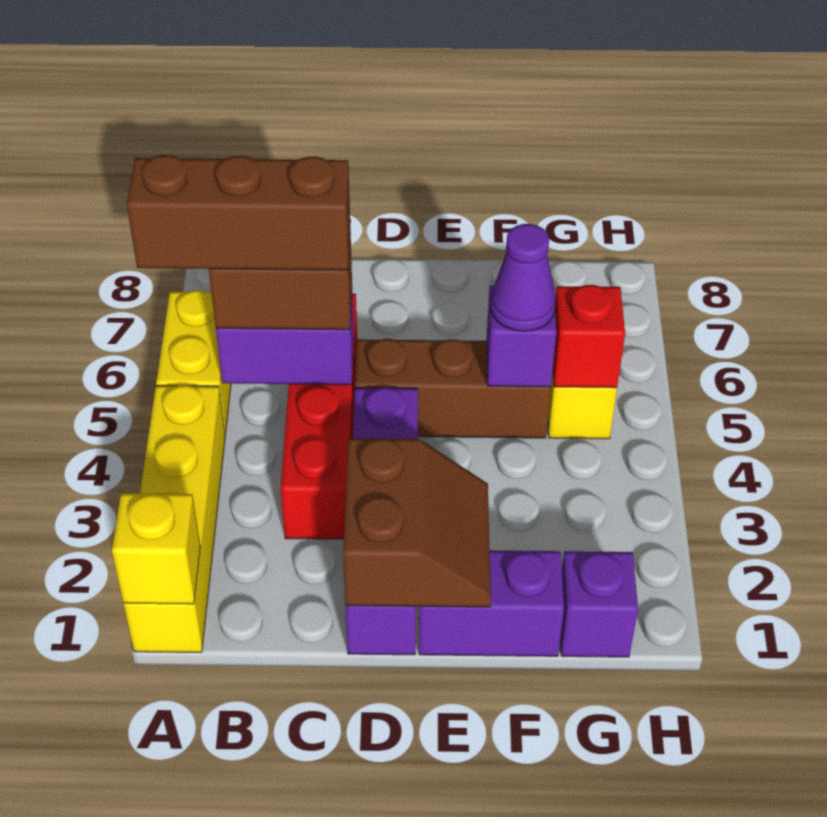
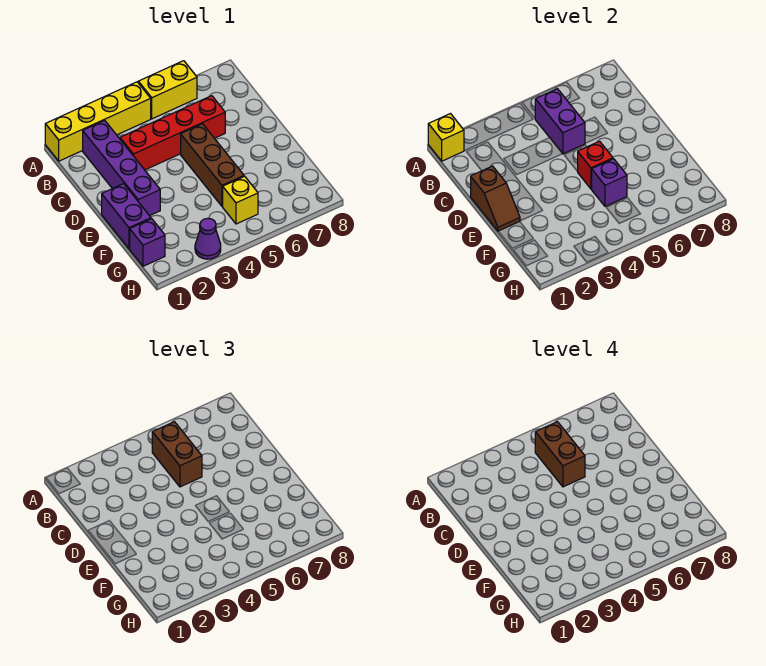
brown 1x3 brick [127,155,350,270] -> brown 1x2 brick [535,422,585,487]
purple 1x4 brick [346,388,418,655] -> purple 1x4 brick turned to [83,121,160,216]
brown 2x2 slope [343,438,491,607] -> brown 1x2 slope [471,166,520,231]
purple 1x1 cone [490,224,556,331] -> purple 1x1 cone moved to [195,218,221,259]
red 1x1 brick [553,285,625,388] -> red 1x1 brick moved to [577,141,613,189]

